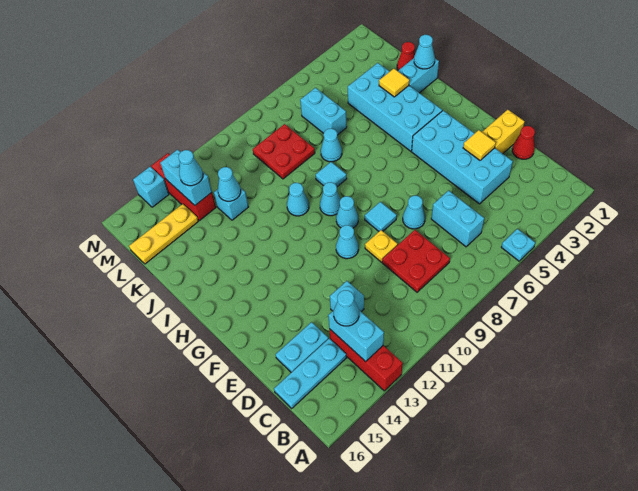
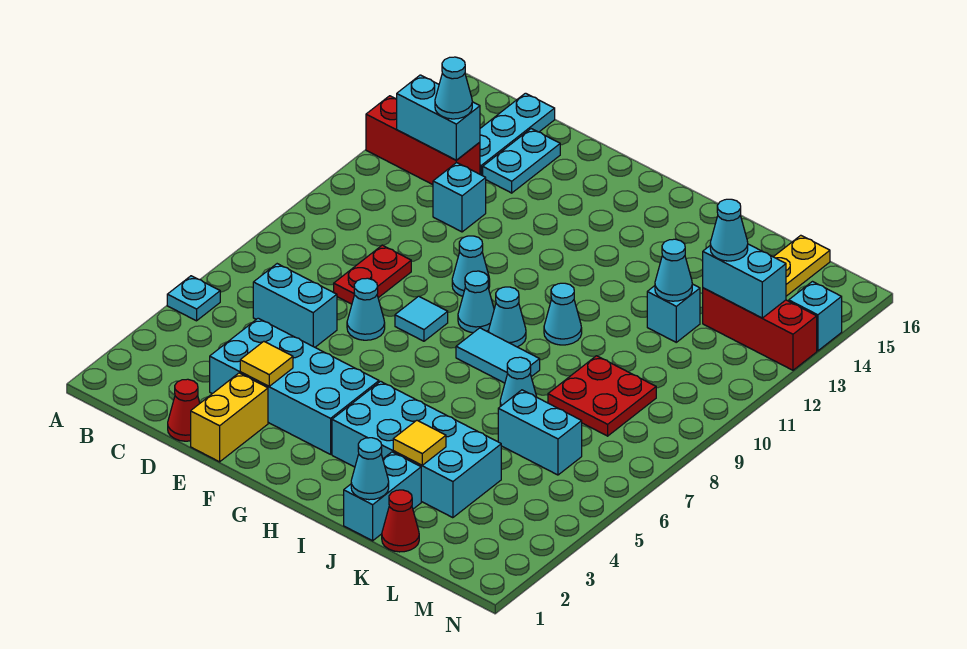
red 2x2 plate [382,230,450,292] -> red 1x2 plate [334,245,411,304]
yellow 1x1 plate [365,230,398,262] -> none
cyan 1x1 tile [316,162,347,187] -> cyan 1x2 tile [456,328,540,383]

